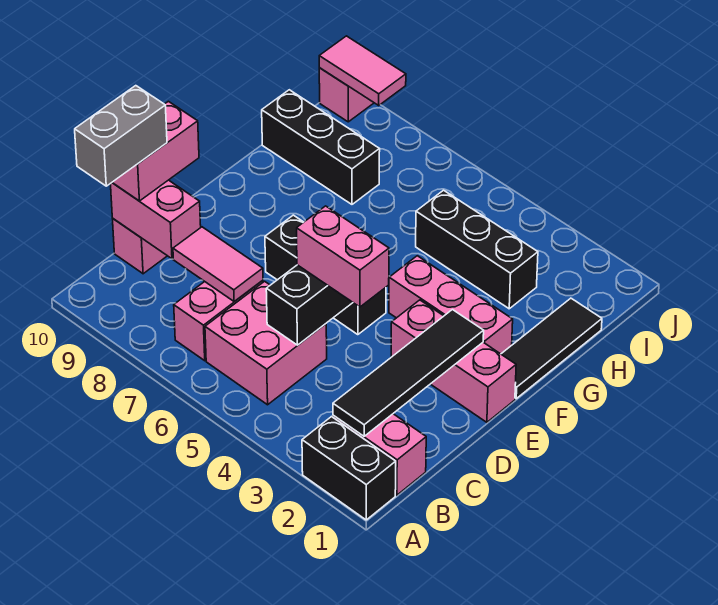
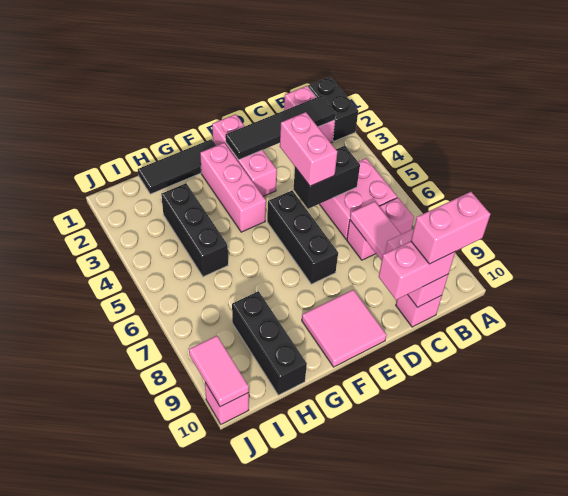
grey 1x2 brick [75,86,167,186] -> pink 1x2 brick [411,192,490,264]
none -> pink 2x2 tile [302,290,386,367]

